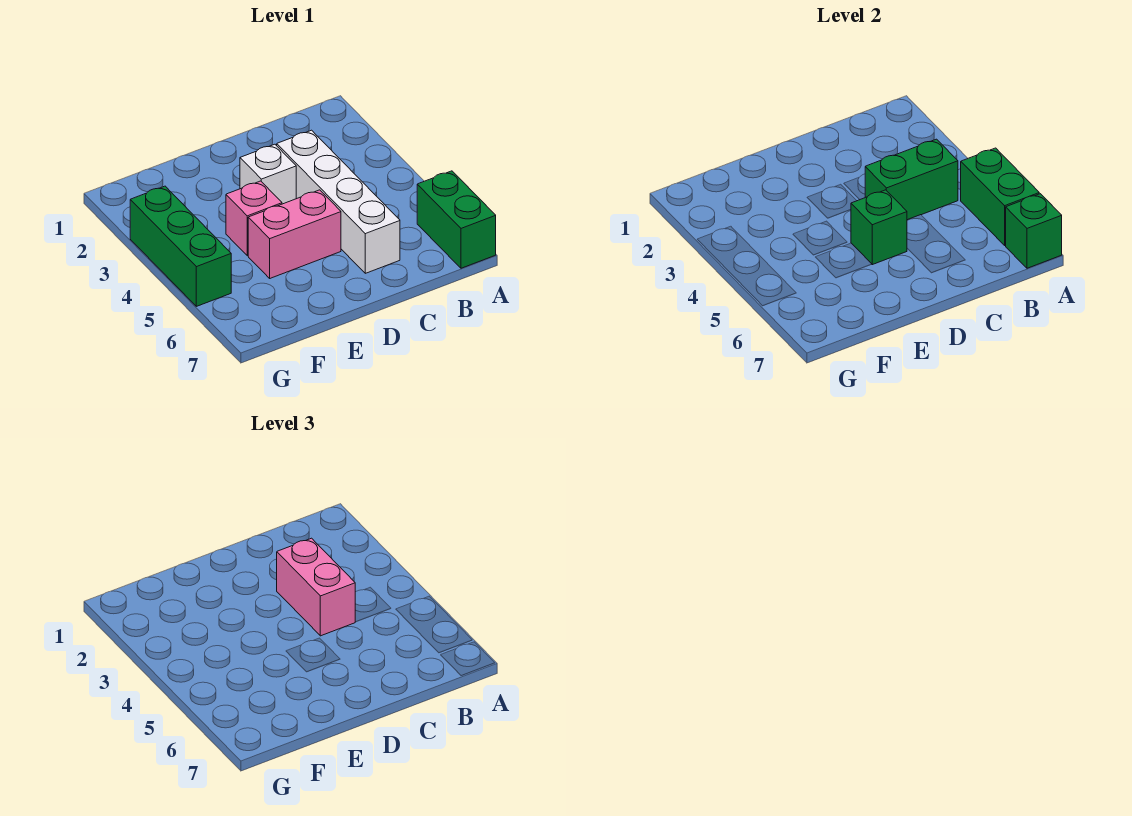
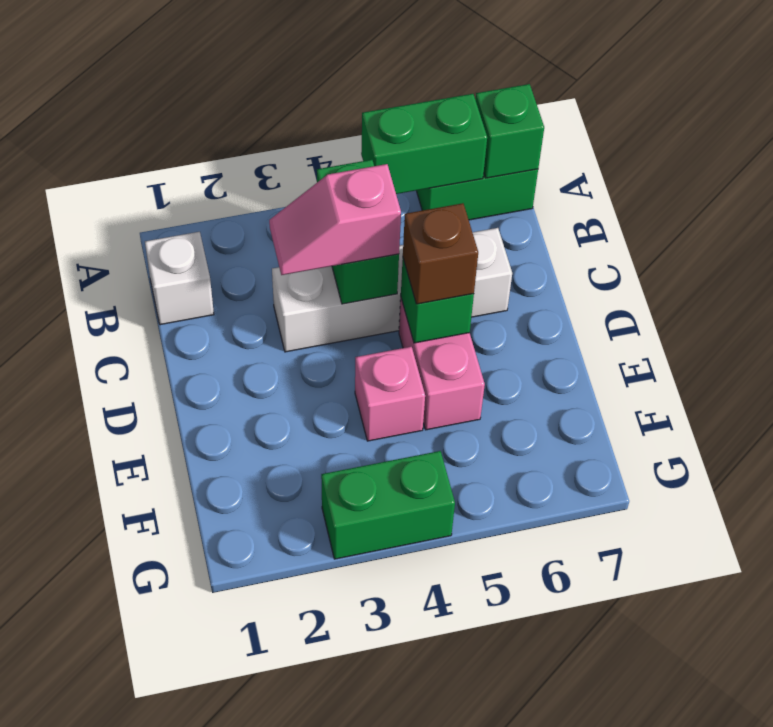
pink 1x2 brick [277,538,355,636] -> pink 1x2 slope [269,164,401,275]
white 1x1 brick [240,144,296,204] -> white 1x1 brick moved to [145,232,214,325]
none -> brown 1x1 brick [403,203,478,304]
green 1x3 brick [130,186,231,306] -> green 1x2 brick [321,451,455,559]

